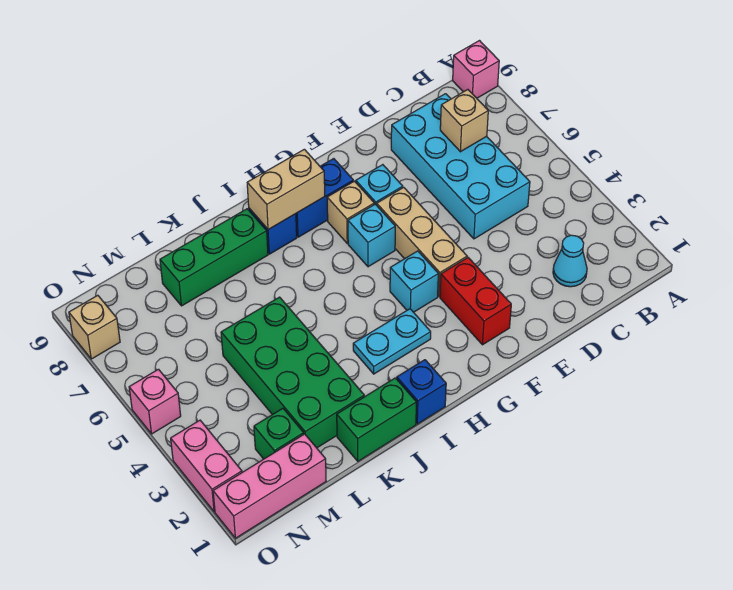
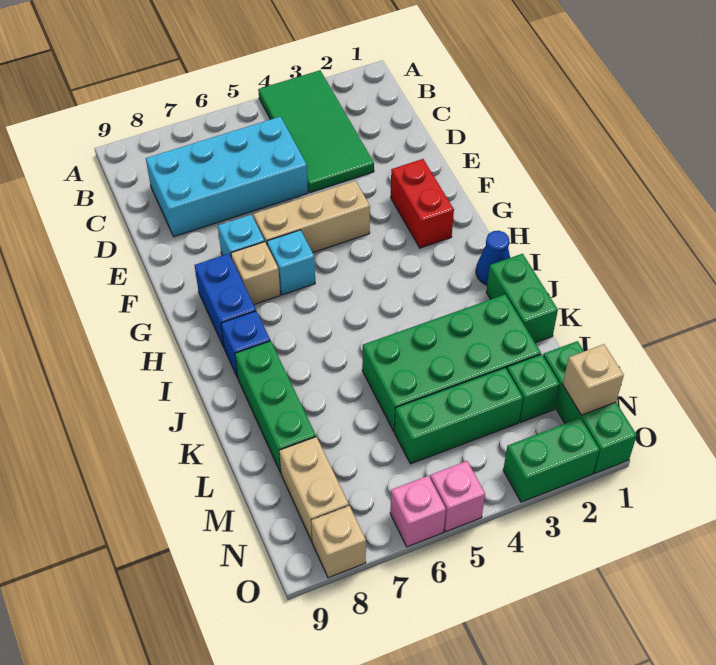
none -> green 2x4 tile [258,70,374,193]
pink 1x1 brick [453,41,499,98] -> pink 1x1 brick moved to [390,476,446,547]
cyan 1x1 cone [553,235,587,287] -> none
tan 1x1 brick [440,90,488,152] -> tan 1x1 brick moved to [563,344,624,415]
red 1x2 brick [440,258,511,345] -> red 1x2 brick turned to [391,159,454,248]
cyan 1x1 brick [390,251,438,312] -> none
cyan 1x2 plate [353,309,431,374] -> none
tan 1x2 brick [247,149,325,230] -> tan 1x2 brick moved to [279,437,349,541]
blue 1x1 brick [397,360,446,424] -> blue 1x1 cone [476,231,510,285]
pink 1x3 brick [213,434,326,538] -> green 1x3 brick [543,341,637,473]
none -> green 1x3 brick [394,368,523,464]
pink 1x2 brick [171,420,242,512] -> green 1x2 brick [503,418,600,502]

